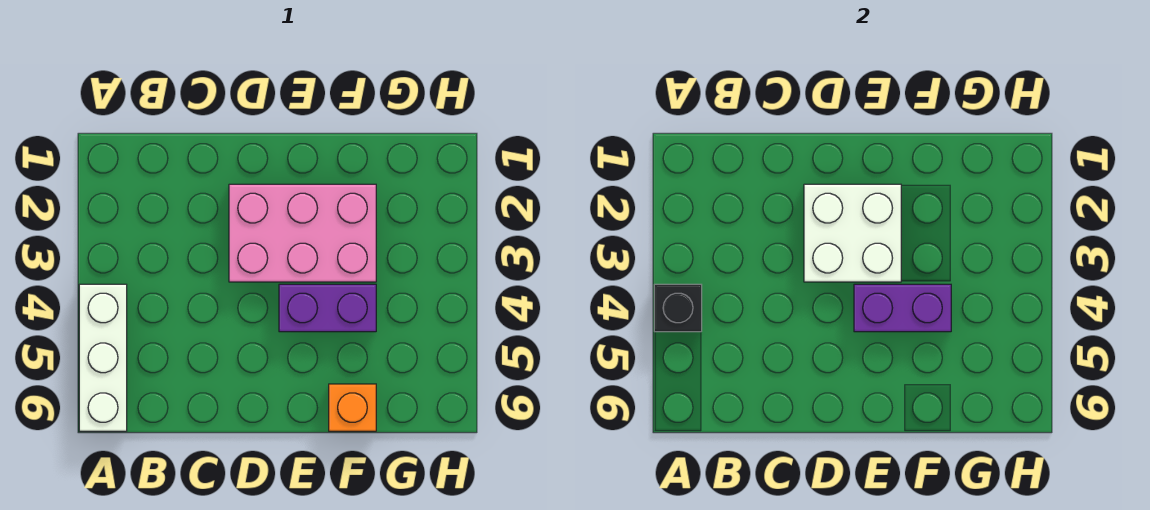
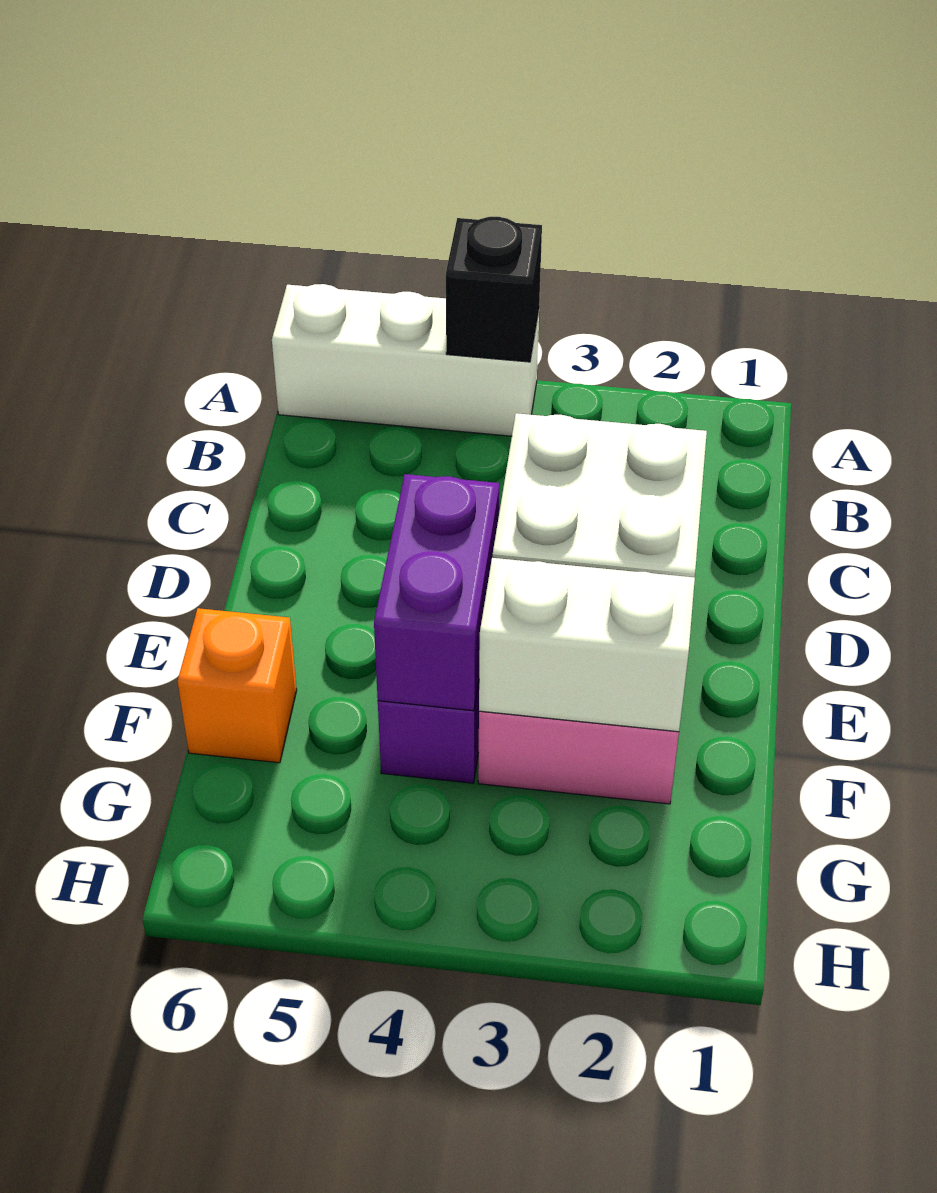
none -> white 1x2 brick [479,558,695,732]

